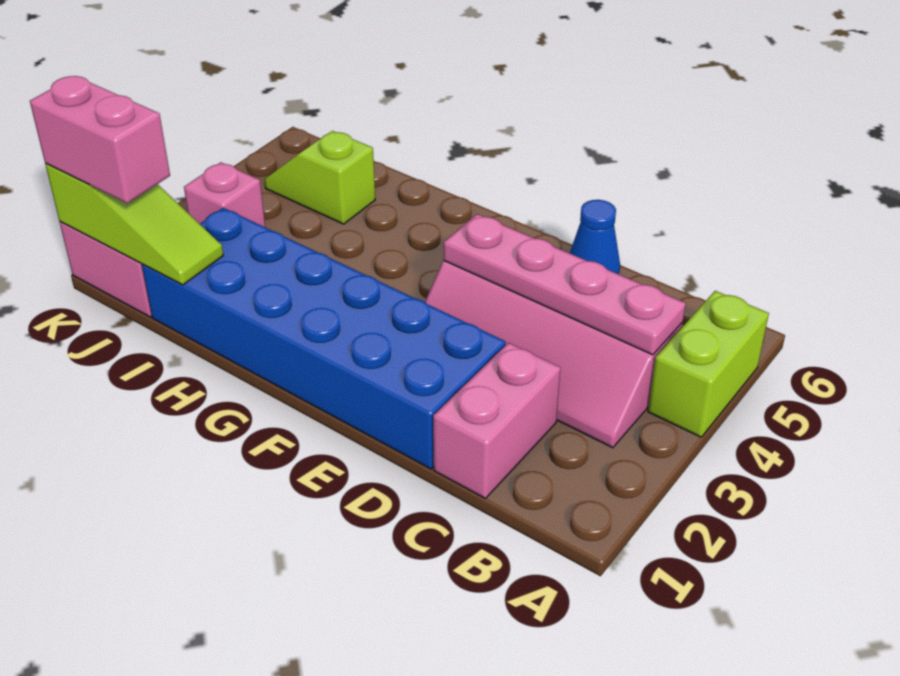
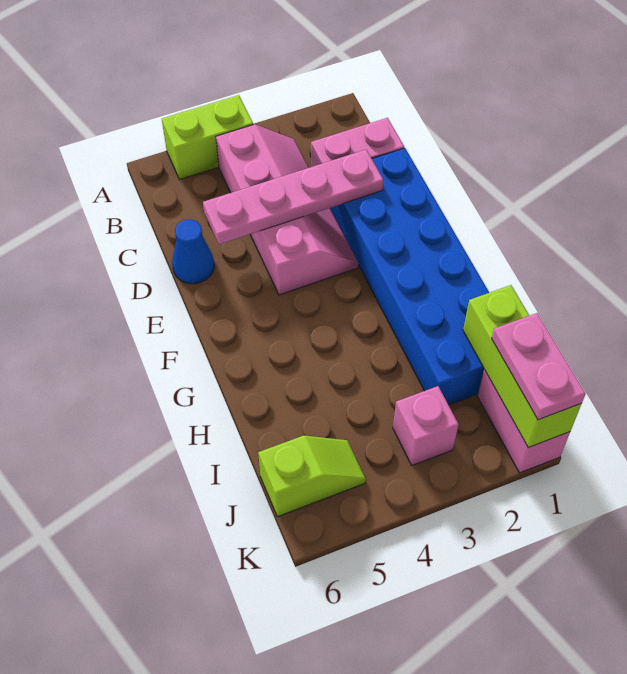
pink 1x4 plate [444,214,686,355] -> pink 1x4 plate turned to [203,150,383,244]
lime 1x3 slope [45,164,223,285] -> lime 1x3 brick [463,285,581,448]
lime 1x2 slope [265,131,375,224] -> lime 1x2 slope turned to [258,435,366,517]
pink 1x2 brick [30,76,170,203] -> pink 1x2 plate [492,313,586,420]

